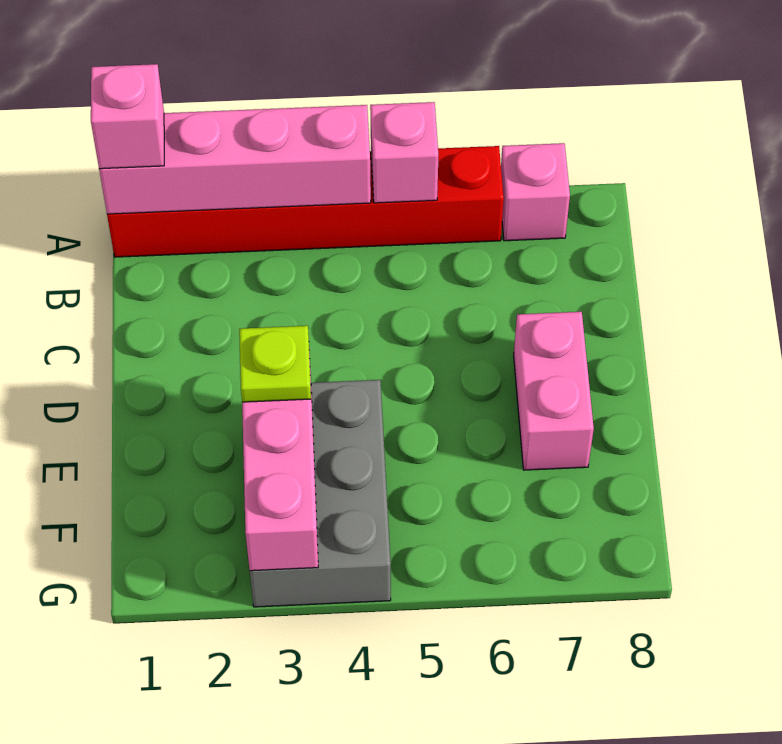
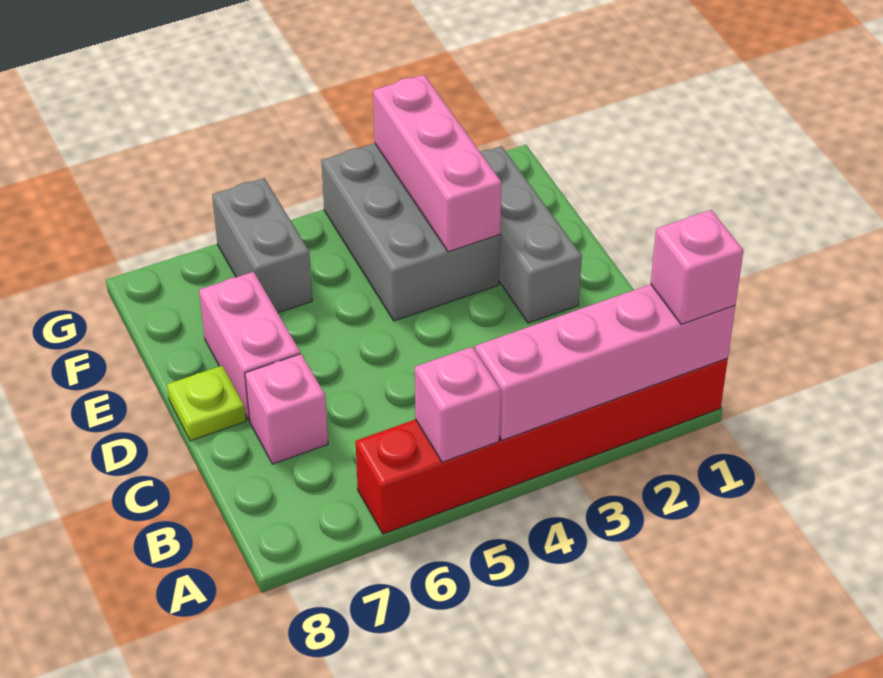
pink 1x1 brick [501,143,570,241] -> pink 1x1 brick moved to [245,354,328,464]
none -> grey 1x3 brick [480,146,582,323]
lime 1x1 plate [239,326,311,402] -> lime 1x1 plate moved to [167,366,246,441]
none -> grey 1x2 brick [212,178,312,313]

